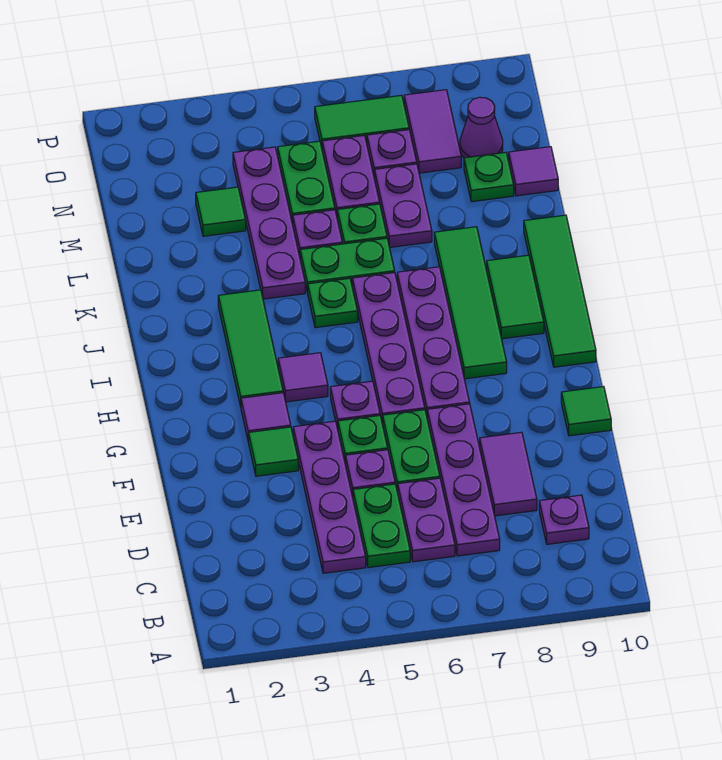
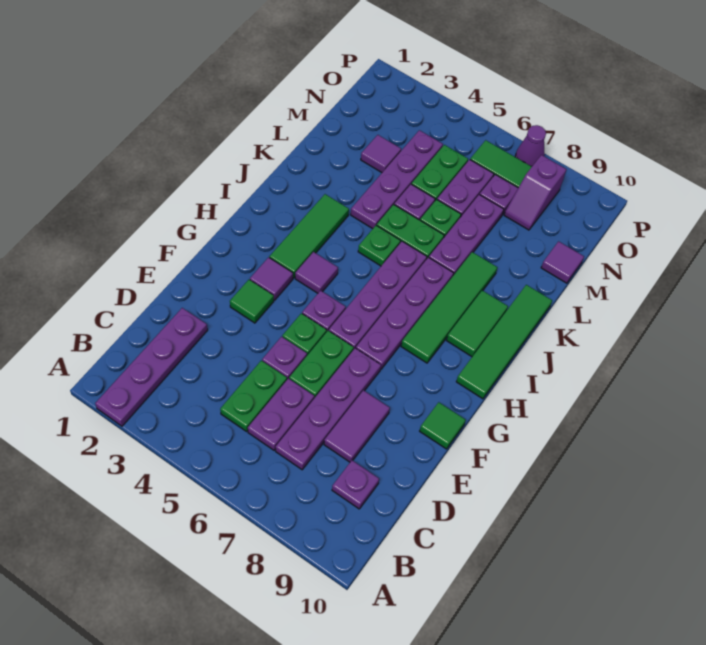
purple 1x4 plate [293,421,366,573] -> purple 1x4 plate moved to [95,308,208,426]
purple 1x2 plate [375,164,432,247] -> purple 1x3 plate [429,194,504,275]
green 1x1 tile [196,187,246,236] -> purple 1x1 tile [361,135,401,173]
green 1x1 plate [464,152,514,202] -> none
purple 1x2 tile [404,90,461,173] -> purple 1x2 slope [504,155,567,230]
purple 1x1 cone [460,97,503,158] -> purple 1x1 cone moved to [515,125,546,166]

